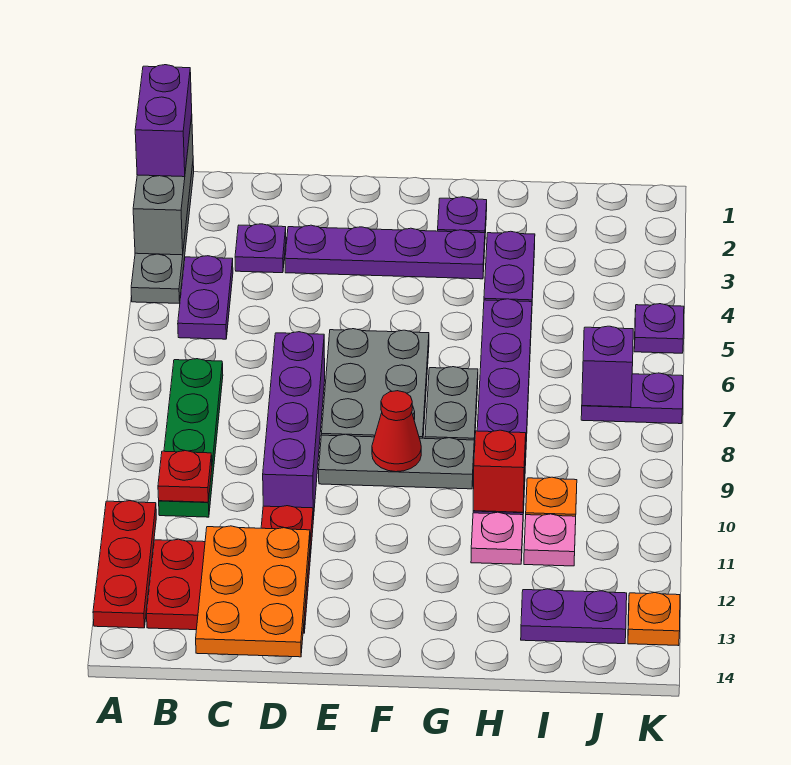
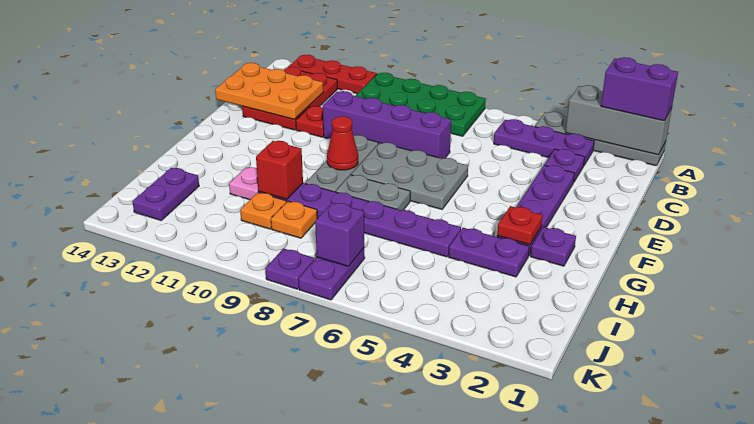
purple 1x2 plate [178,256,233,339] -> purple 1x3 plate [494,119,594,165]
green 1x4 plate [159,359,223,517] -> green 2x4 plate [355,73,486,136]
red 1x1 plate [158,451,212,502] -> red 1x1 plate moved to [497,206,543,245]
pink 1x1 plate [524,514,576,566] -> none
purple 1x1 plate [634,304,684,353] -> purple 1x1 plate moved to [265,249,314,289]
orange 1x1 plate [628,593,680,646] -> orange 1x1 plate moved to [271,201,317,238]

